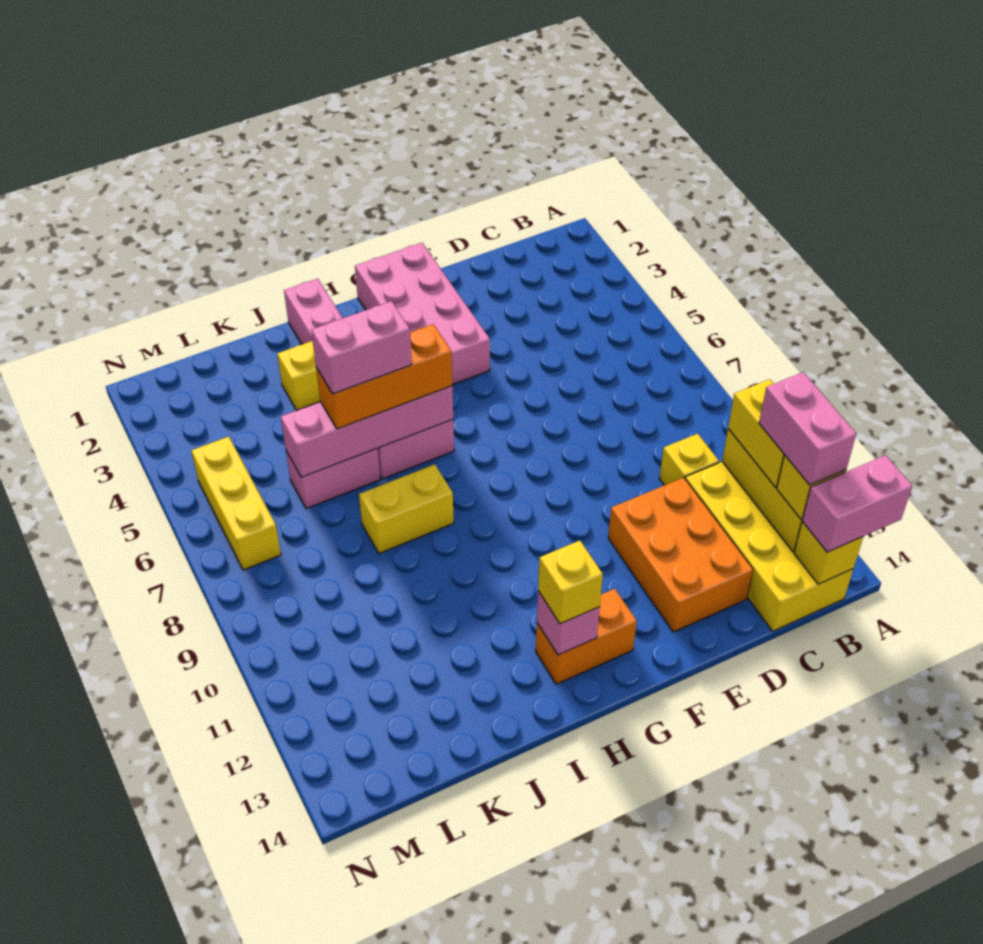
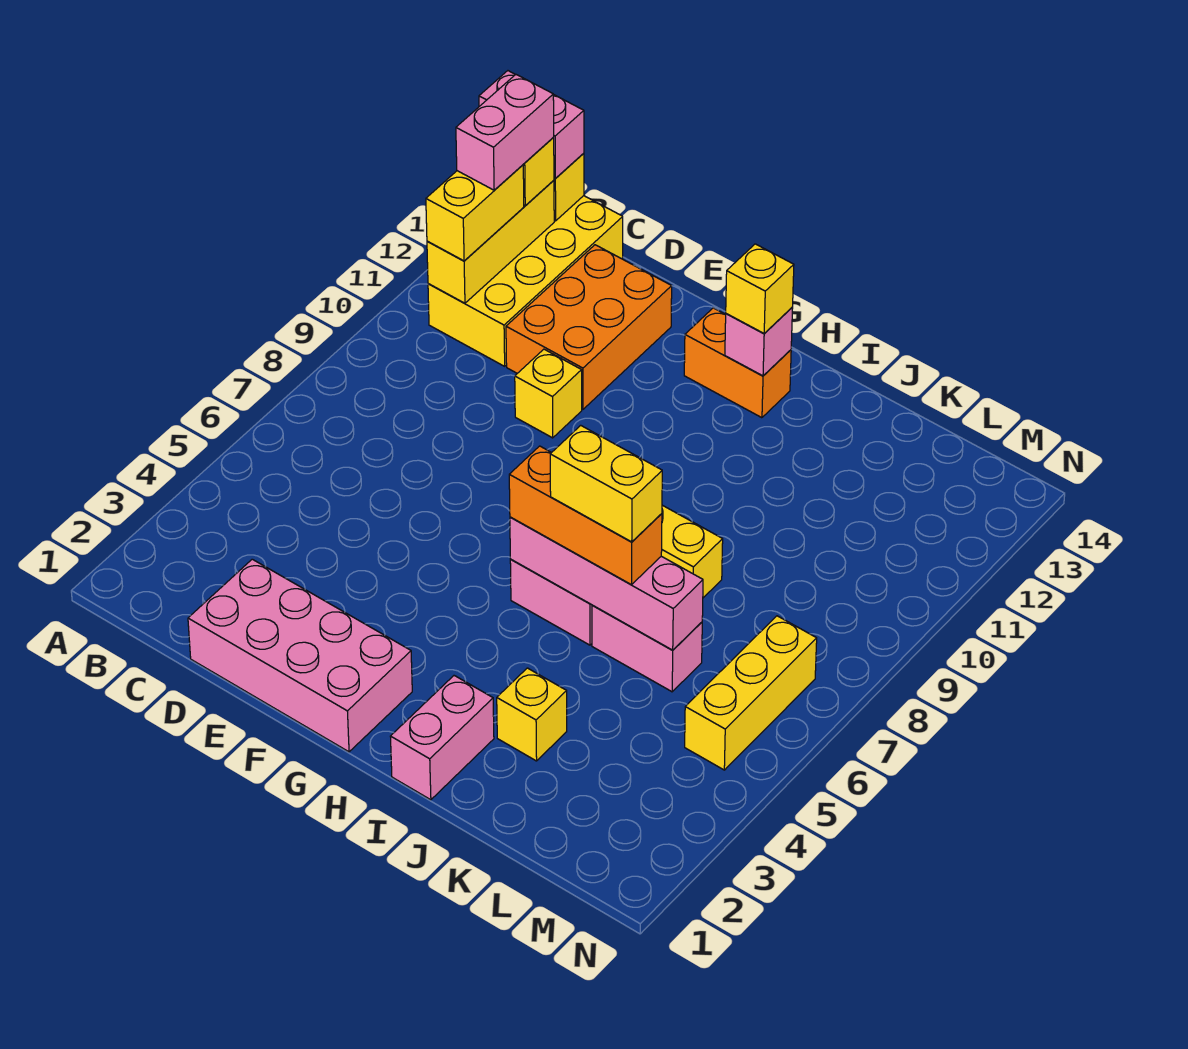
yellow 1x1 brick [659,434,719,485] -> yellow 1x1 brick moved to [515,349,582,438]
pink 2x4 brick [355,243,490,385] -> pink 2x4 brick turned to [188,559,412,752]
pink 1x2 brick [311,301,412,394] -> yellow 1x2 brick [550,425,662,542]

